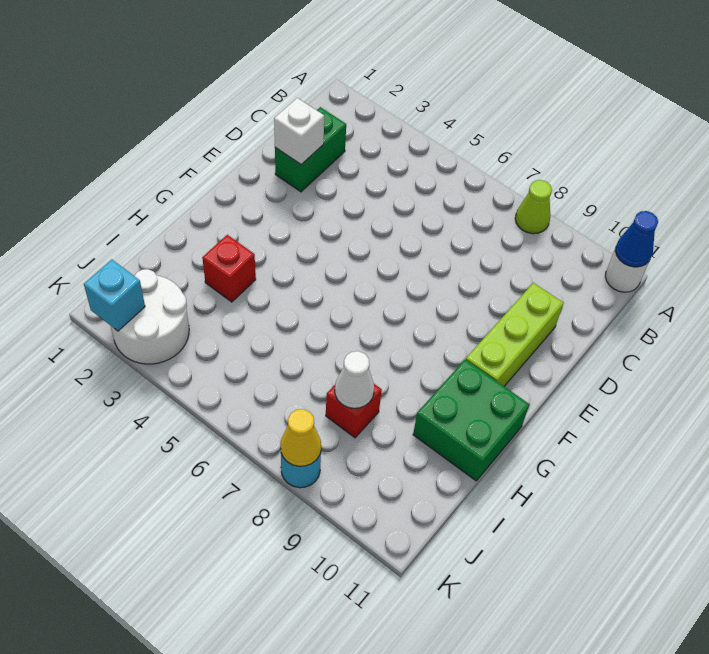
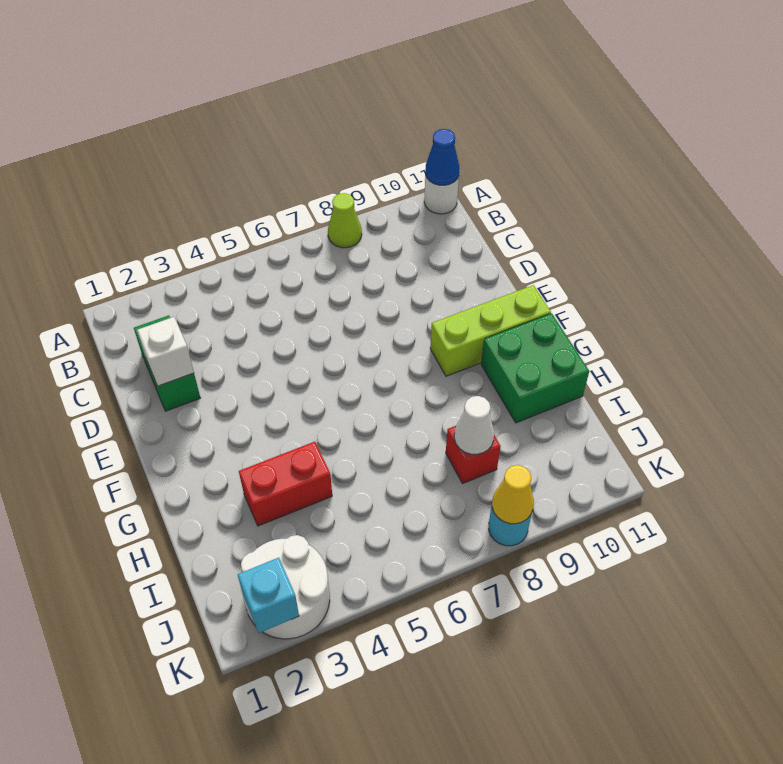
lime 1x3 brick [466,283,563,386] -> lime 1x3 brick turned to [430,285,551,376]
red 1x1 brick [202,235,256,302] -> red 1x2 brick [239,442,332,526]

